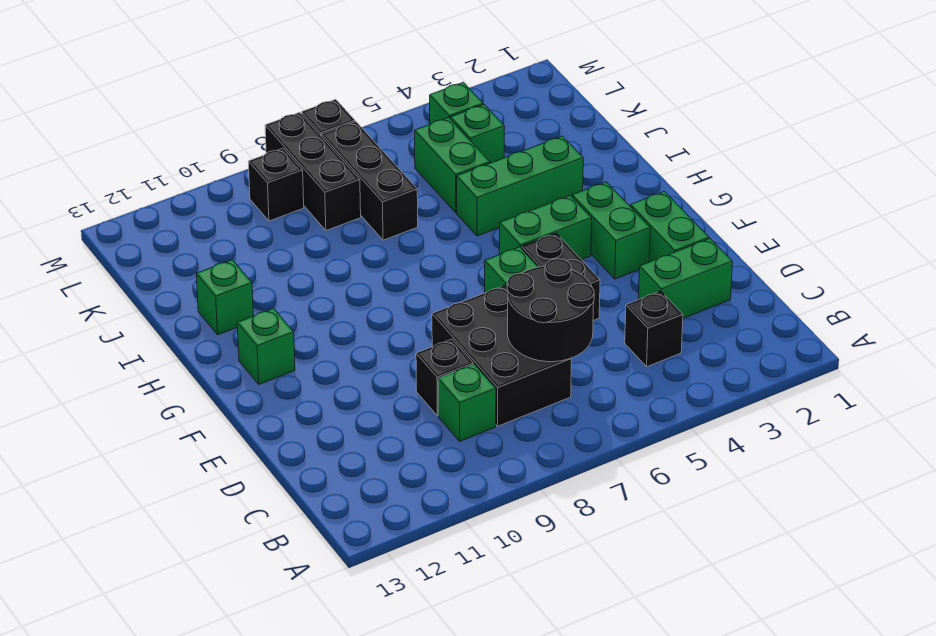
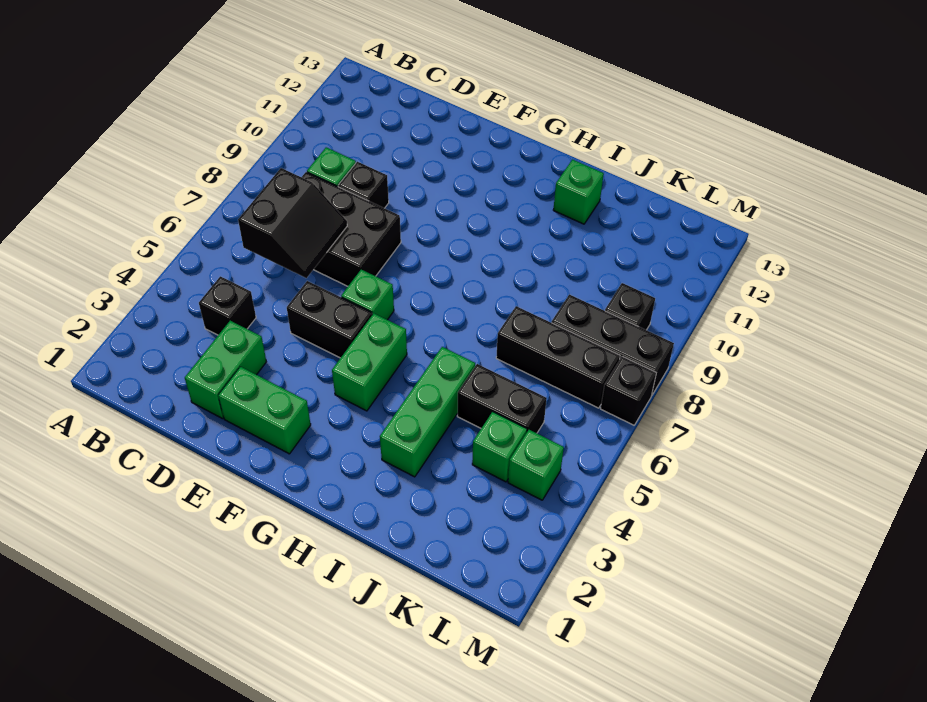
black 2x2 round brick [507,259,594,362] -> black 2x2 slope [238,168,347,278]
green 1x2 brick [572,182,650,279] -> none
green 1x1 brick [237,308,295,384] -> none
green 1x2 brick [415,118,490,213] -> black 1x2 brick [457,364,547,433]

